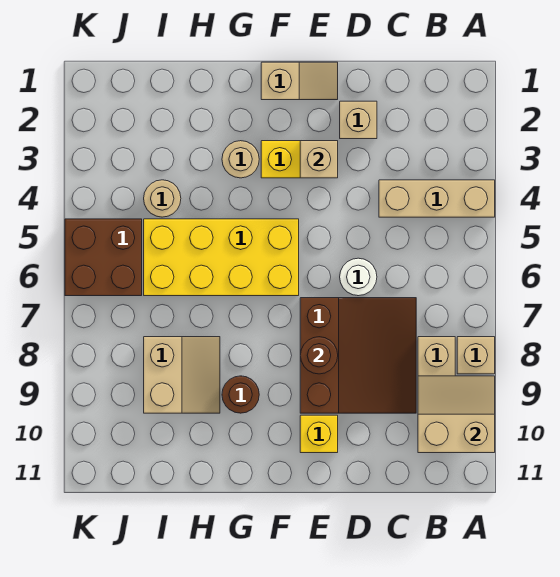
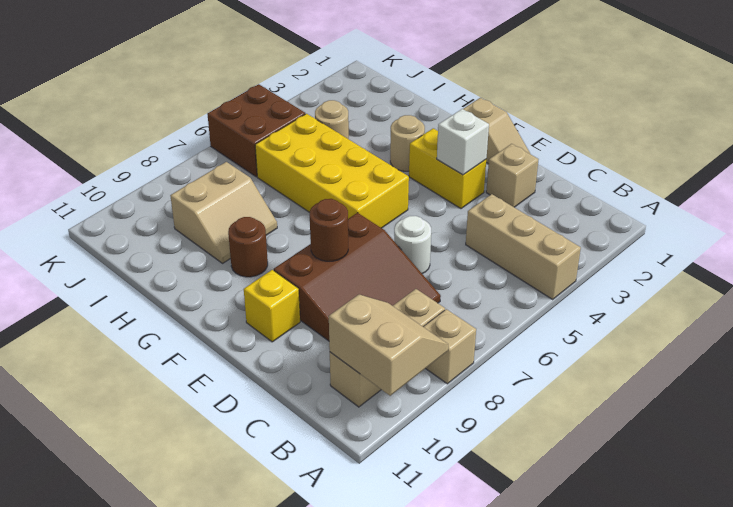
tan 1x1 brick [300,141,338,178] -> white 1x1 brick [437,109,489,175]

